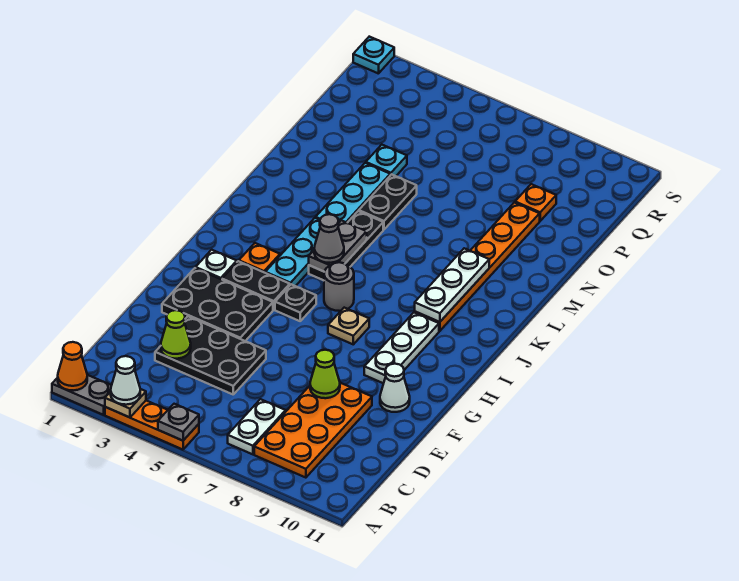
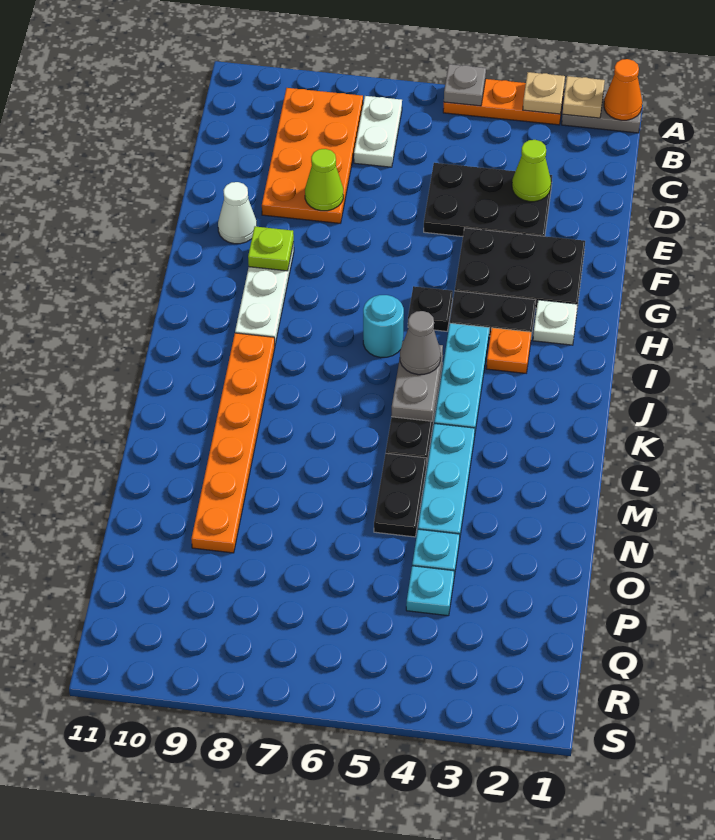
white 1x1 cone [111,356,140,405] -> none
none -> lime 1x1 plate [248,226,294,271]
tan 1x1 plate [328,308,369,344] -> tan 1x1 plate moved to [563,76,605,118]
grey 1x1 round brick [324,262,354,311] -> cyan 1x1 round brick [363,295,404,358]
white 1x3 plate [415,248,489,322] -> none
orange 1x1 plate [515,184,556,221] -> none
cyan 1x1 plate [353,37,394,74] -> cyan 1x1 plate moved to [406,566,454,616]

